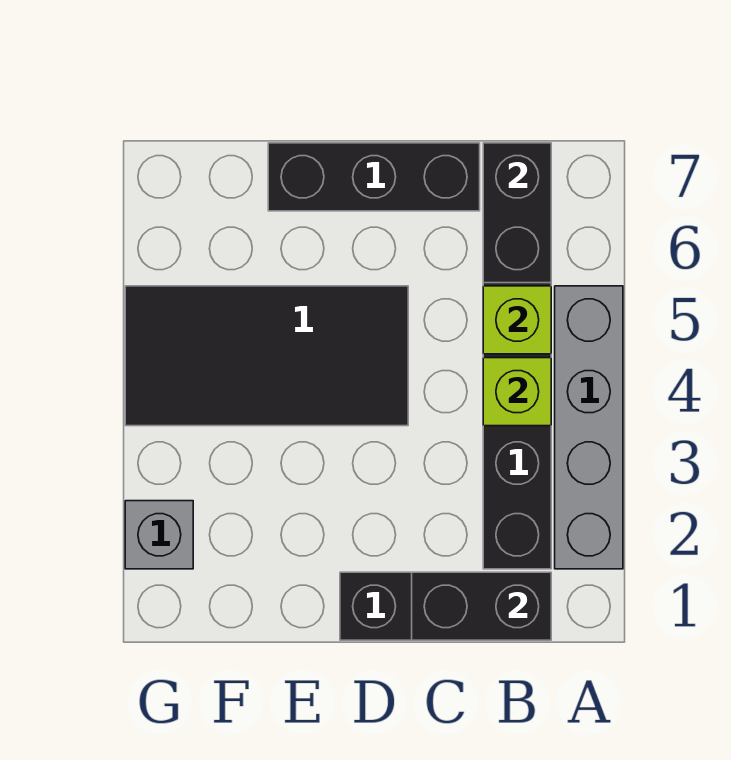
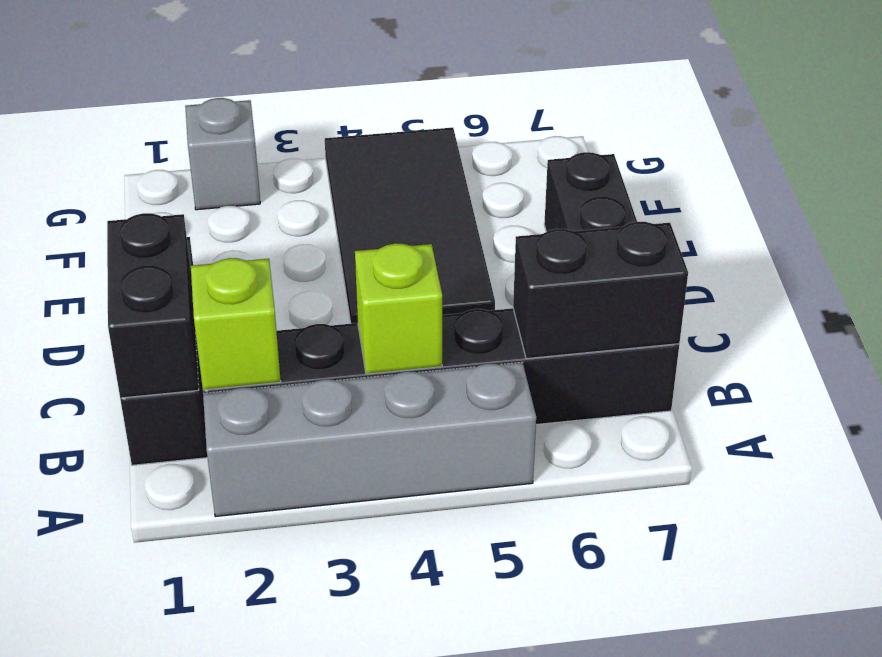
lime 1x1 brick [483,286,551,354] -> lime 1x1 brick moved to [191,258,281,390]

